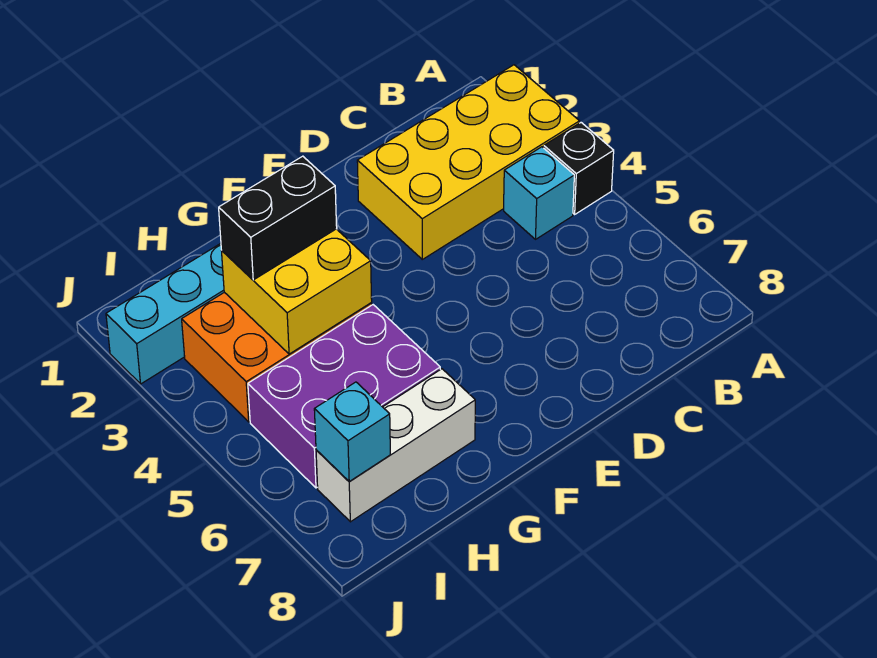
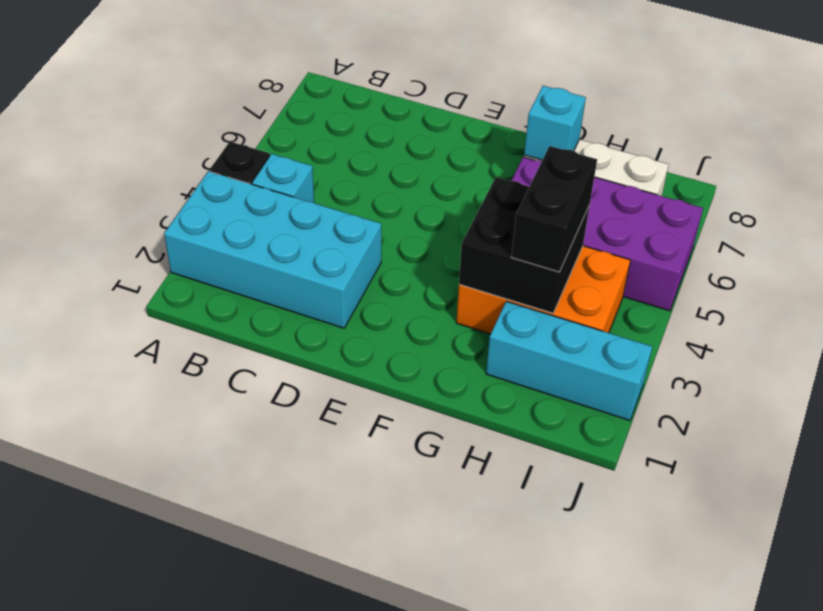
yellow 2x4 brick [357,65,579,259] -> cyan 2x4 brick [164,171,381,328]
yellow 2x2 brick [222,229,372,354] -> black 2x2 brick [459,177,590,313]
black 1x2 brick [219,156,337,280] -> black 1x2 brick turned to [512,146,597,272]
purple 2x3 brick [248,305,440,488] -> purple 2x4 brick [511,157,703,311]
cyan 1x1 brick [314,382,390,482] -> cyan 1x1 brick moved to [524,86,586,160]

